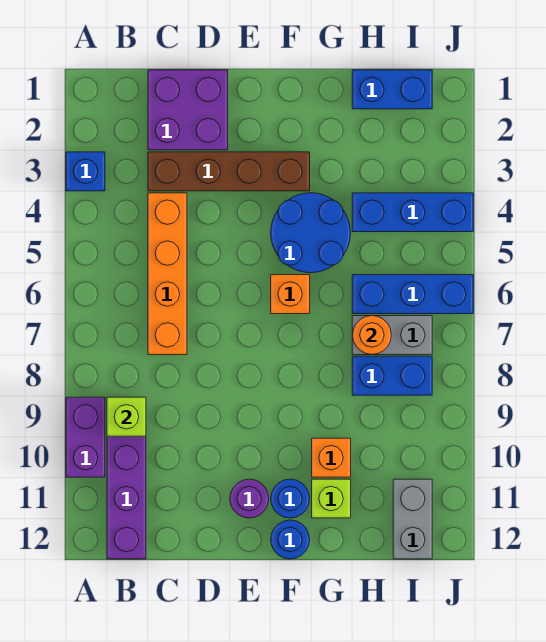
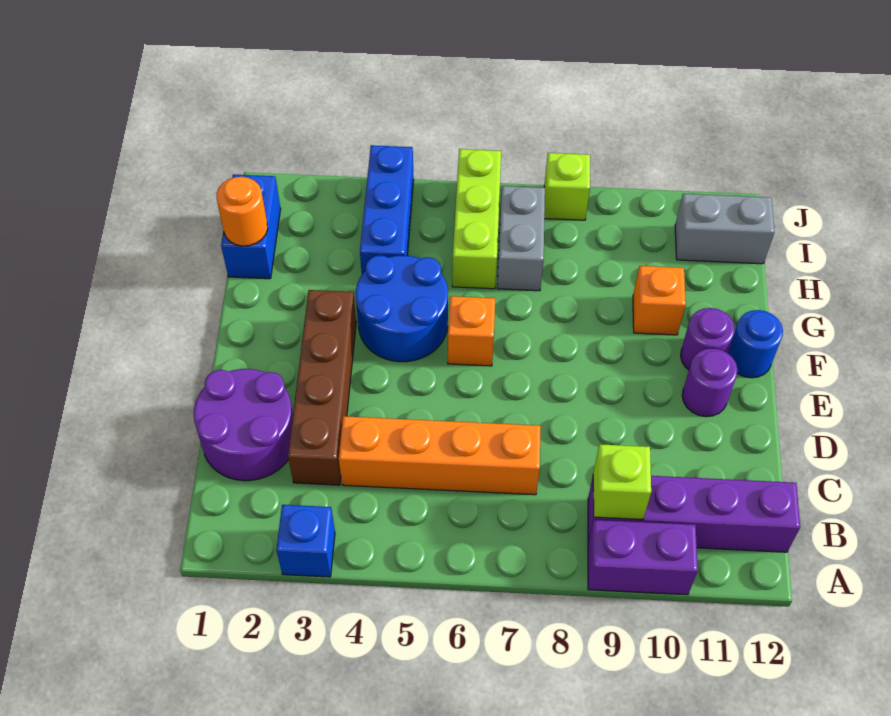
purple 2x2 brick [148,70,228,150] -> purple 2x2 round brick [194,369,293,481]
blue 1x1 round brick [271,479,310,518] -> purple 1x1 round brick [681,308,735,370]
lime 1x1 brick [312,479,351,518] -> lime 1x1 brick moved to [544,153,590,220]
blue 1x3 brick [352,275,473,314] -> lime 1x3 brick [452,149,501,289]
orange 1x1 round brick [353,316,391,354] -> orange 1x1 round brick moved to [216,177,268,246]
blue 1x2 brick [352,356,432,395] -> none

